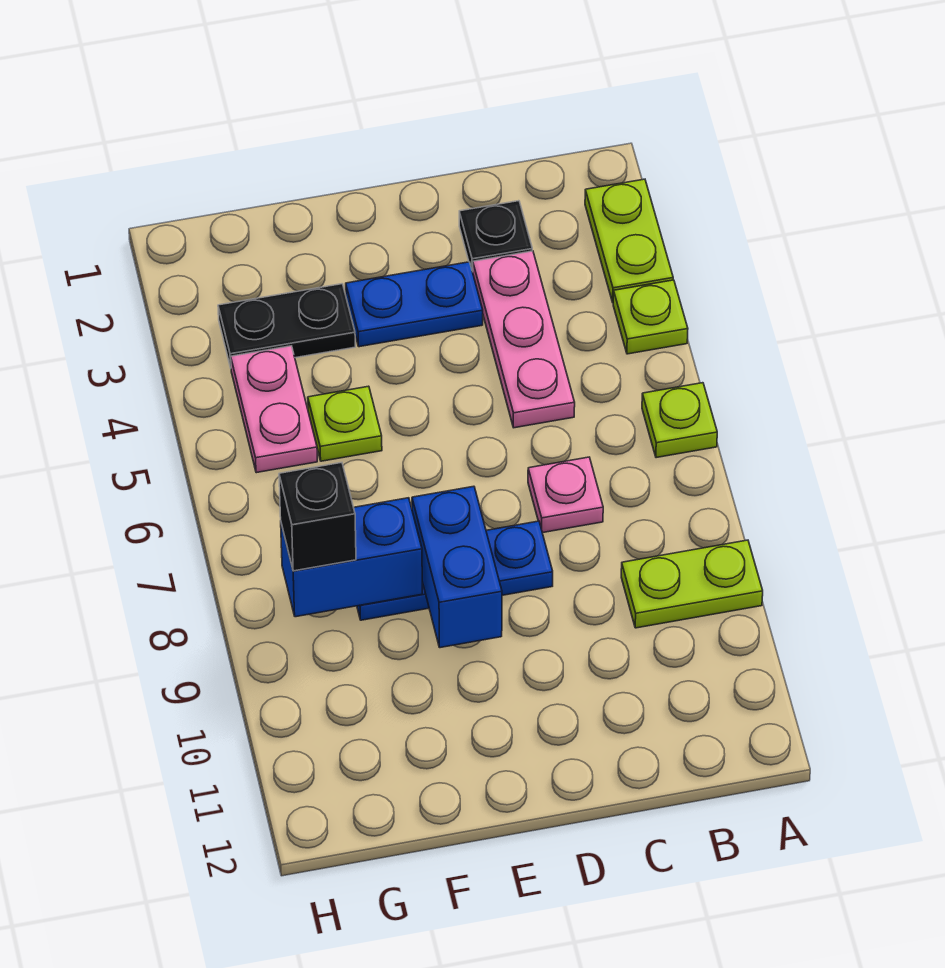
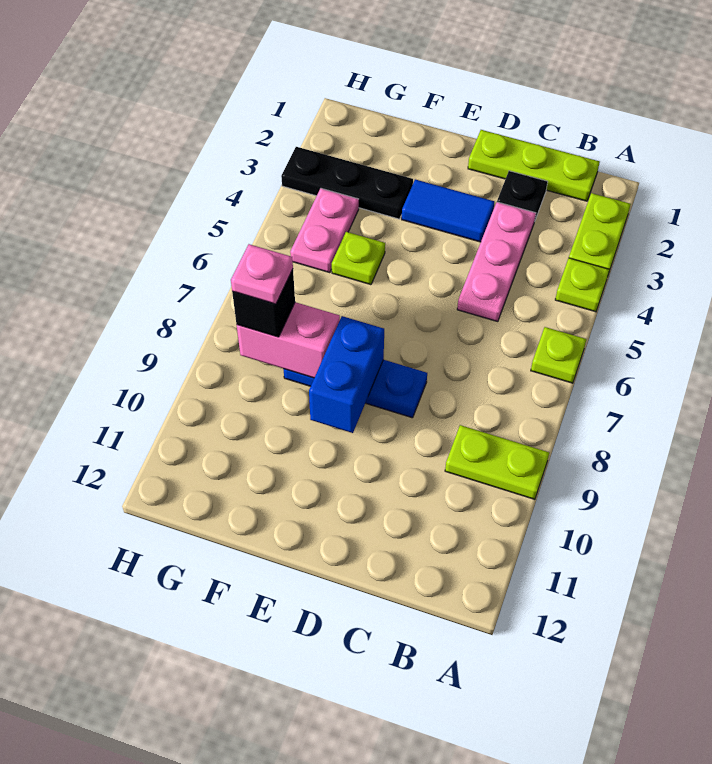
none -> lime 1x3 plate [468,130,600,201]
pink 1x1 plate [528,457,603,533] -> pink 1x1 plate moved to [231,244,293,304]
blue 1x2 plate [346,262,483,347] -> blue 1x2 tile [402,179,494,242]
black 1x2 plate [218,284,355,368] -> black 1x3 plate [281,147,413,219]
blue 1x2 brick [281,498,422,617] -> pink 1x2 brick [237,302,340,378]

